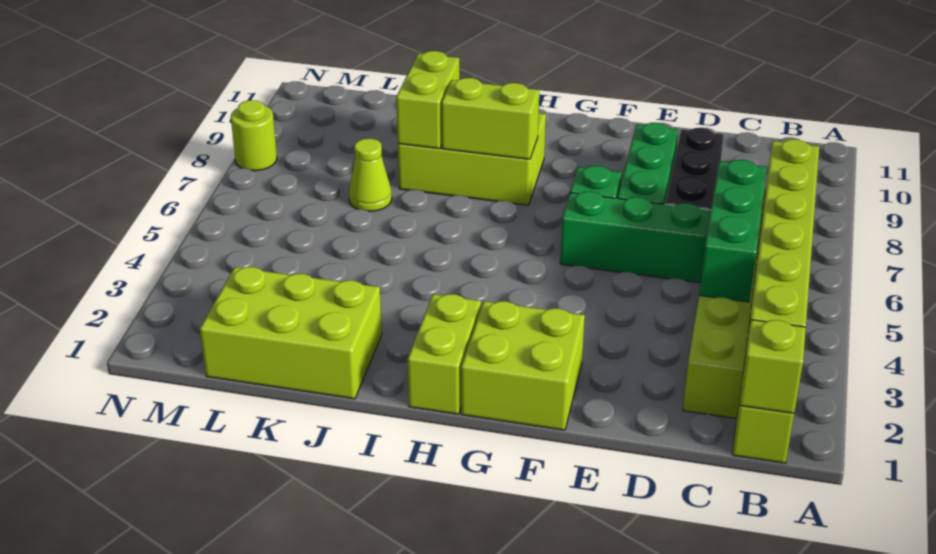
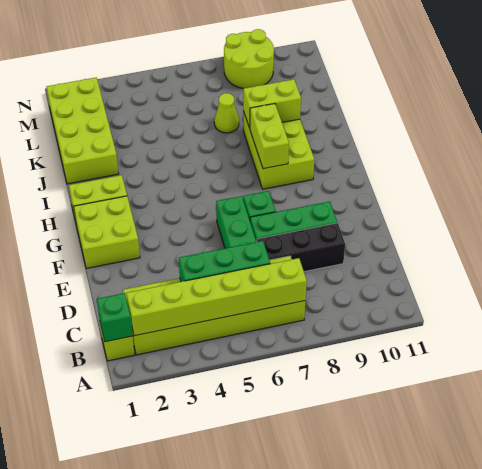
lime 1x1 brick [739,320,806,413] -> green 1x1 brick [97,293,133,342]
lime 2x3 brick [200,267,382,399] -> lime 2x4 brick [47,77,119,184]
lime 1x1 round brick [231,100,277,171] -> lime 2x2 round brick [224,29,274,89]

